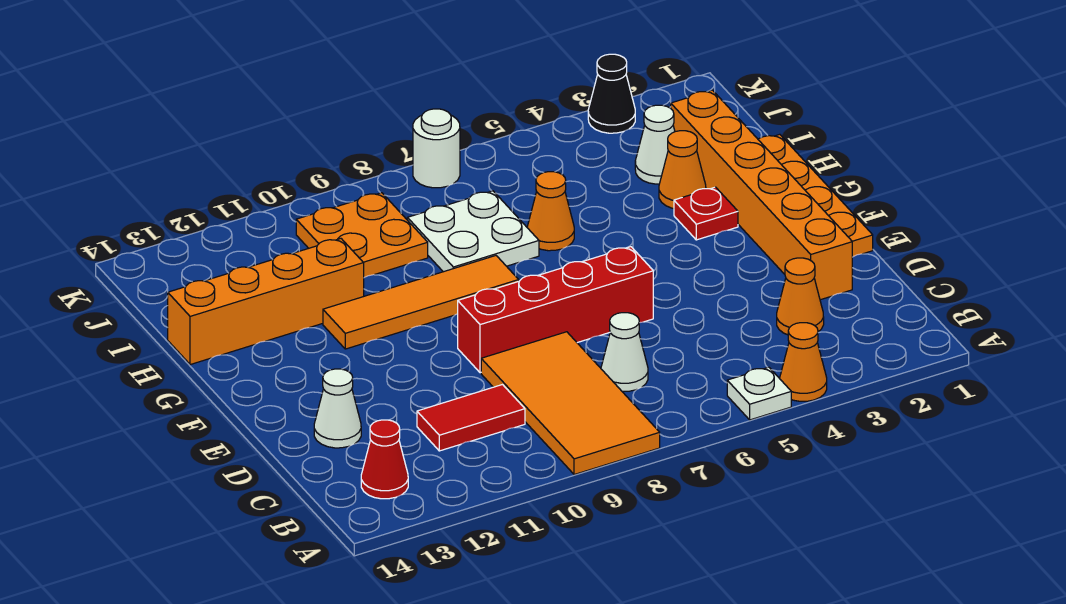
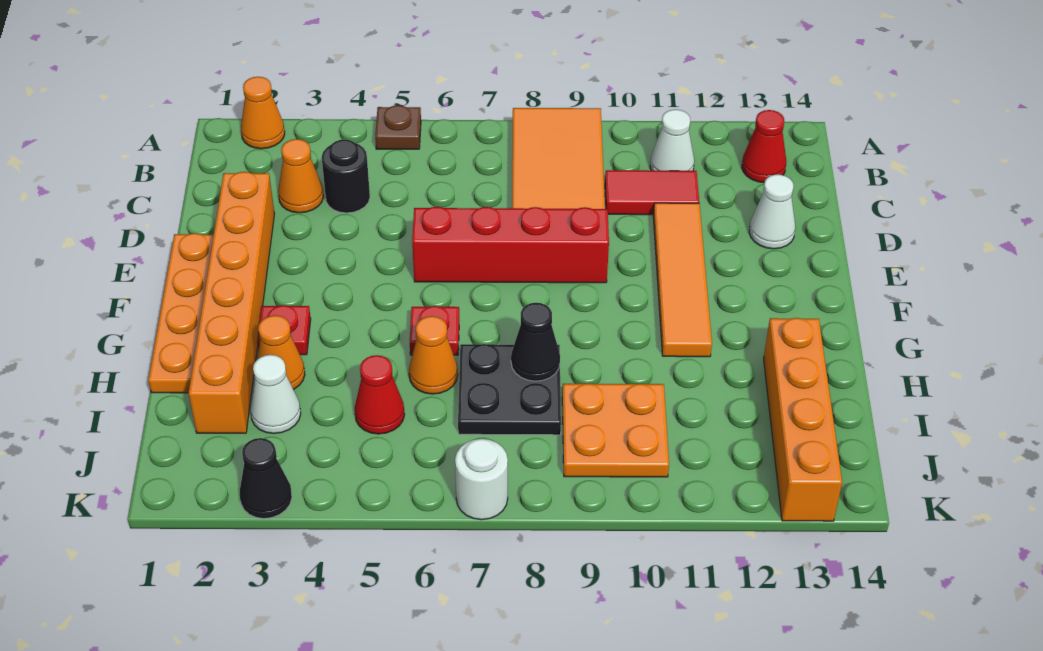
orange 1x1 cone [780,323,827,401] -> orange 1x1 cone moved to [241,77,285,149]
white 1x1 plate [727,367,791,420] -> brown 1x1 plate [375,105,421,149]
none -> black 1x1 round brick [322,139,370,213]
white 1x1 cone [601,313,648,391] -> white 1x1 cone moved to [650,110,694,171]
none -> red 1x1 plate [410,306,459,355]
orange 1x4 tile [323,256,519,349] -> orange 1x4 tile turned to [653,203,712,357]
white 2x2 plate [407,191,539,272] -> black 2x2 plate [458,344,561,435]
none -> black 1x1 cone [511,303,560,381]
orange 1x4 brick [168,239,364,365] -> orange 1x4 brick turned to [764,318,842,521]
none -> red 1x1 cone [355,355,405,434]

